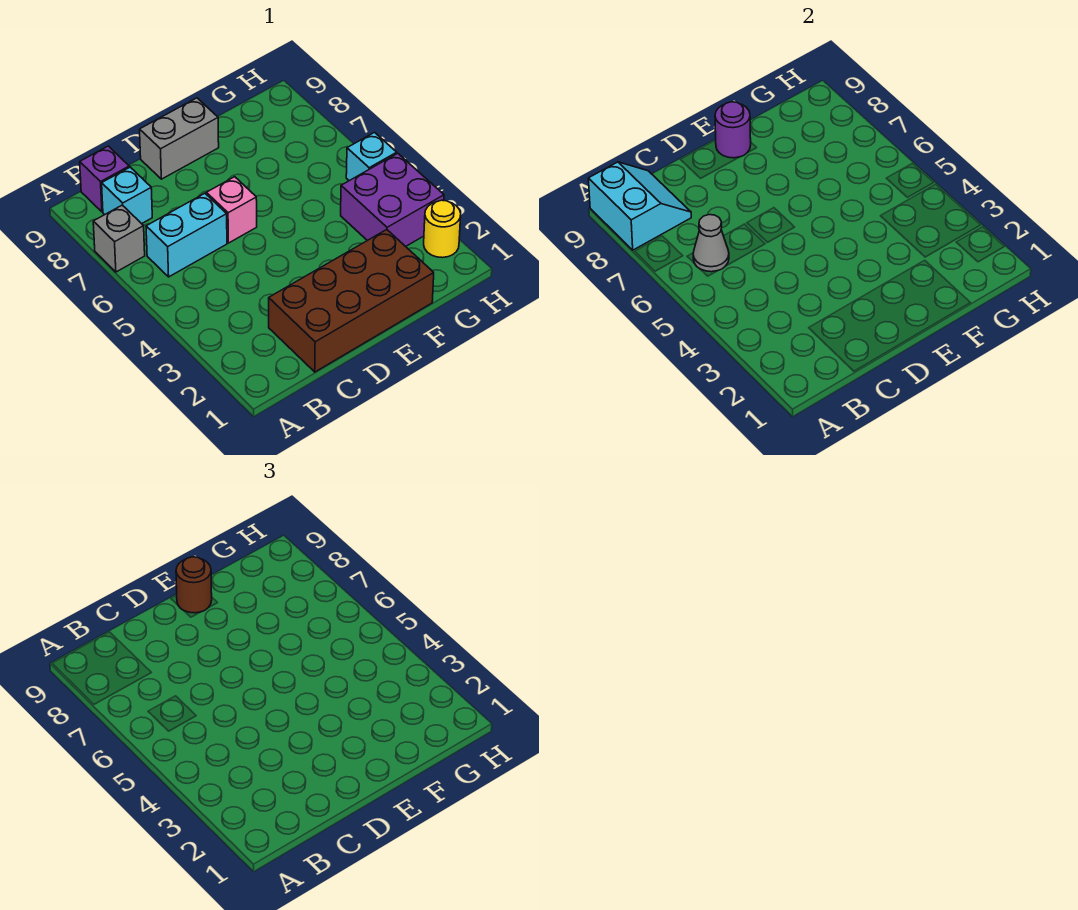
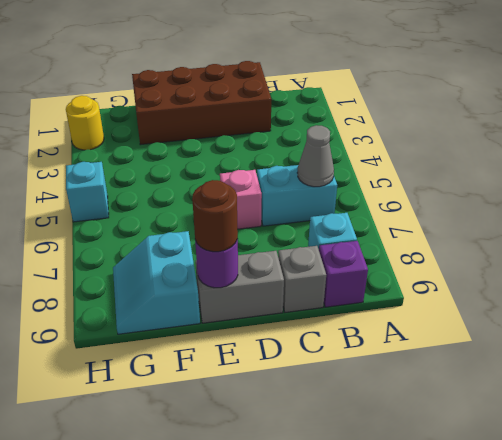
grey 1x1 brick [93,205,145,272] -> grey 1x1 brick moved to [278,246,326,312]
cyan 2x2 slope [588,162,691,250] -> cyan 2x2 slope moved to [113,231,200,334]
purple 2x2 brick [341,153,444,246] -> none

